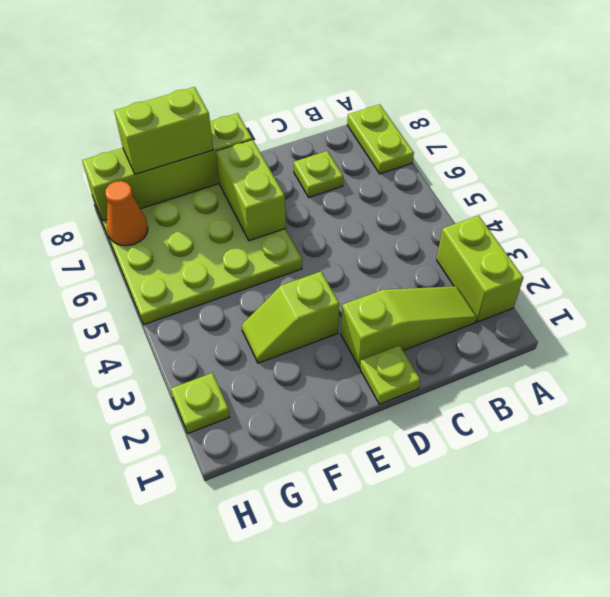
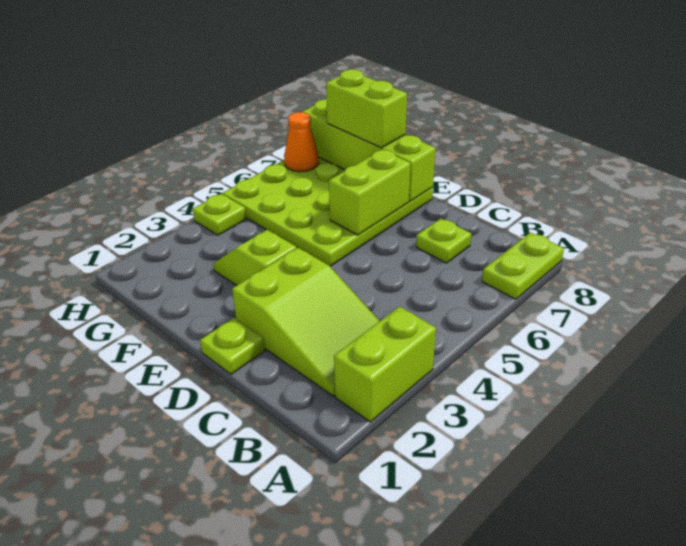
lime 1x3 slope [341,286,477,368] -> lime 2x3 slope [232,248,379,396]
lime 1x1 plate [171,373,230,433] -> lime 1x1 plate moved to [193,194,246,235]

